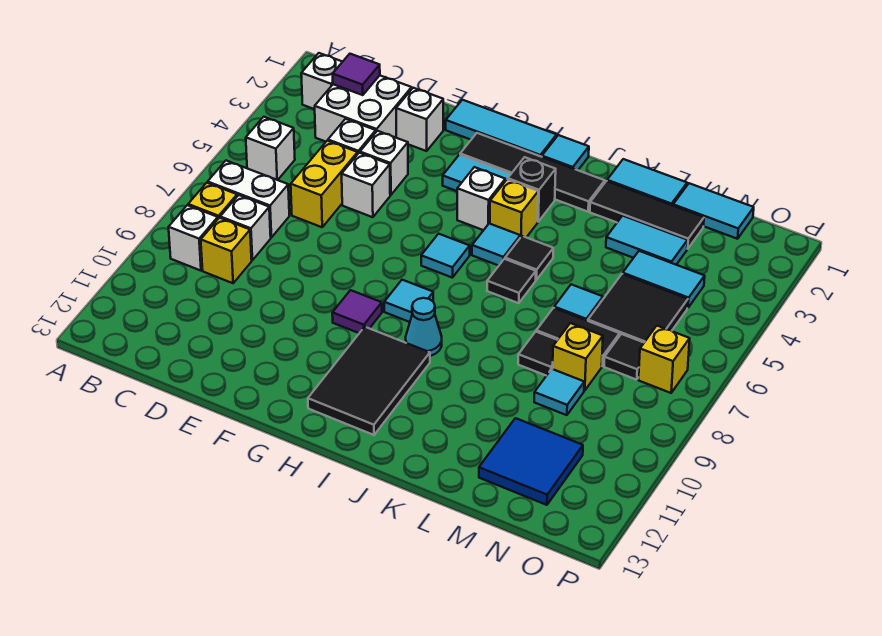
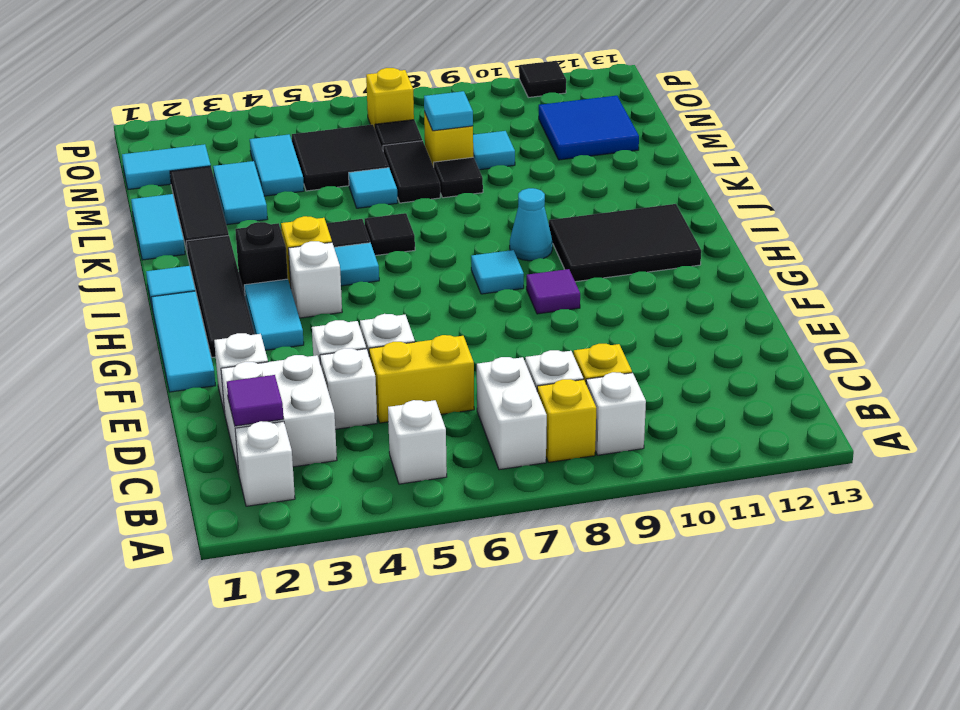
cyan 1x1 tile [421,234,470,278] -> cyan 1x1 tile moved to [424,91,473,131]
cyan 1x2 tile [673,183,754,239] -> cyan 1x2 tile turned to [122,144,211,189]
none -> black 1x1 tile [519,61,566,97]

